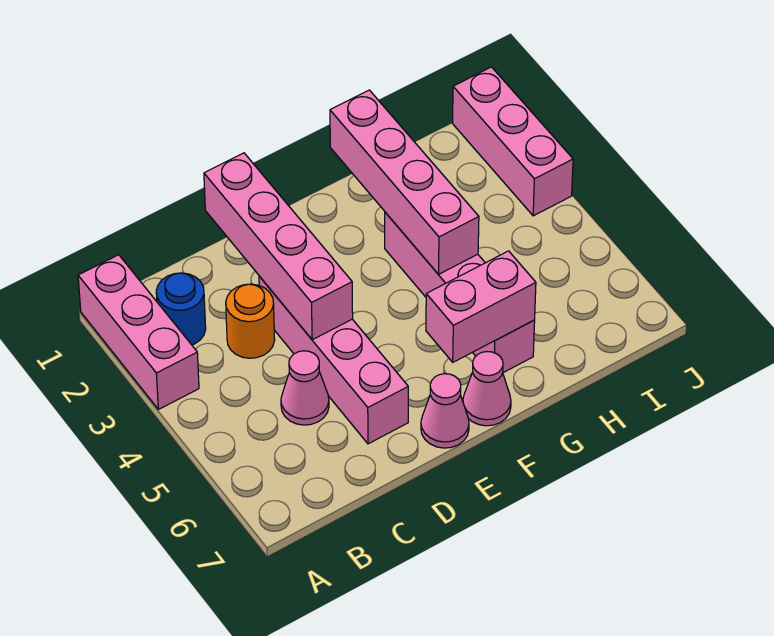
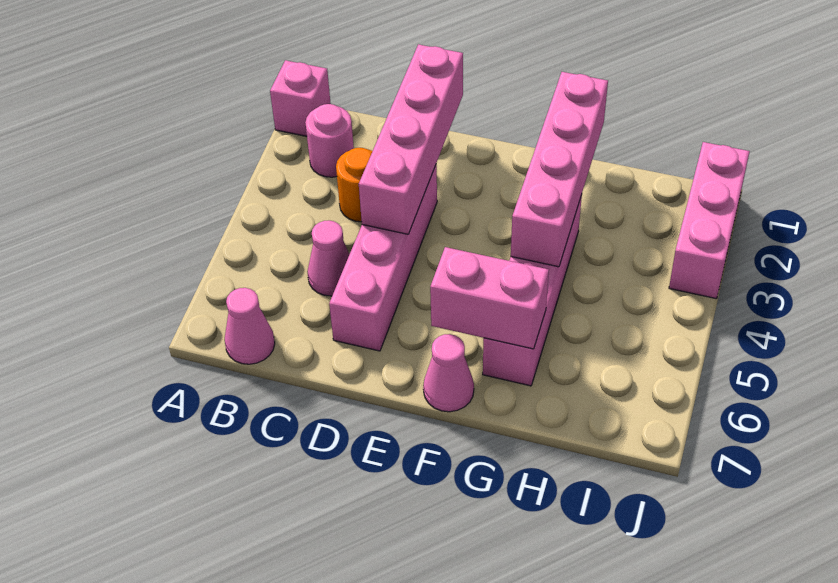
pink 1x3 brick [78,255,199,409] -> pink 1x1 brick [270,60,331,136]
blue 1x1 round brick [156,273,206,345] -> pink 1x1 round brick [305,104,354,177]
pink 1x1 cone [421,374,469,448] -> pink 1x1 cone moved to [225,288,275,364]

